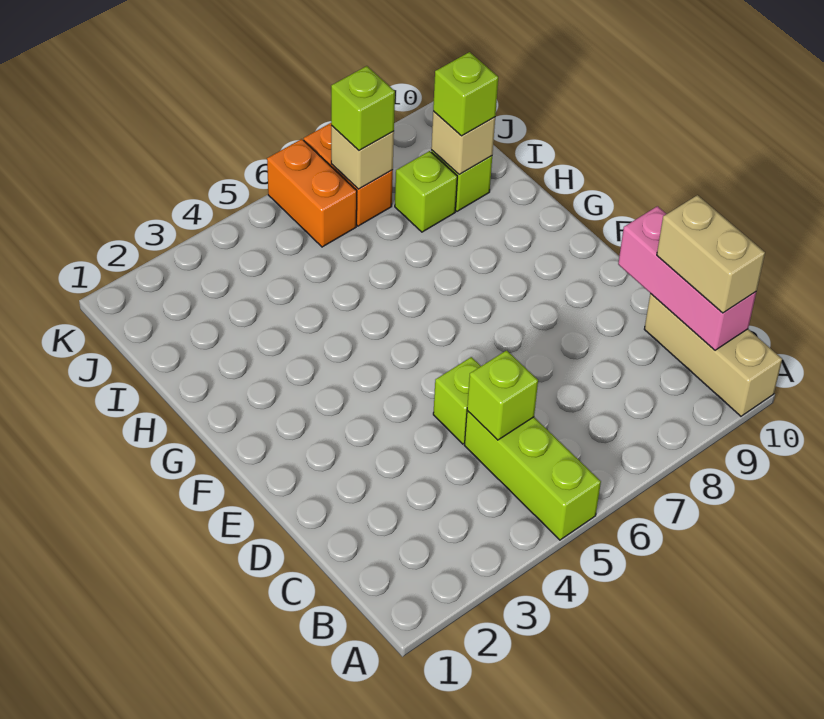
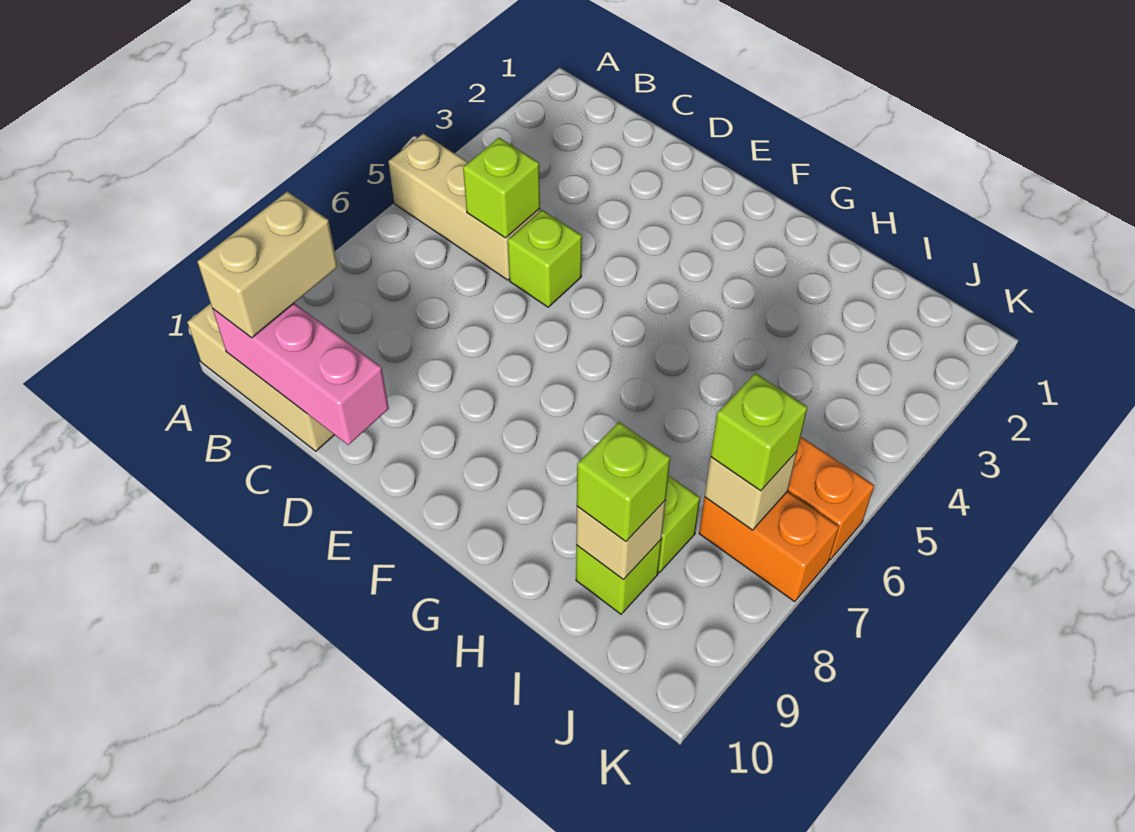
lime 1x3 brick [464,411,601,540] -> tan 1x3 brick [388,133,540,280]
tan 1x2 brick [657,195,765,313] -> tan 1x2 brick turned to [197,191,338,338]

